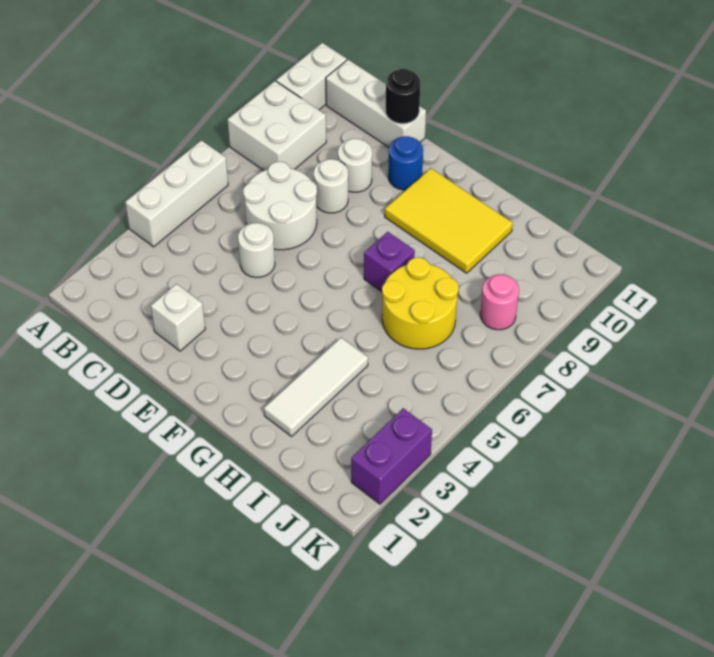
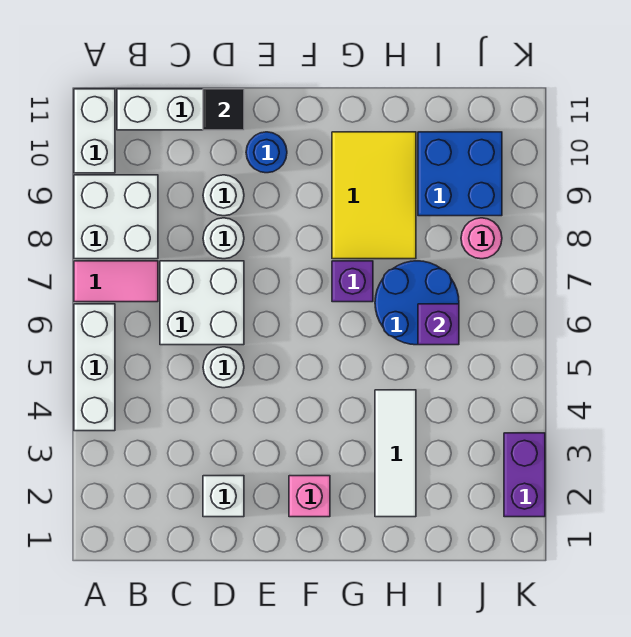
none -> pink 1x2 tile [74,261,158,302]
white 2x2 round brick [243,161,317,250] -> white 2x2 brick [160,261,244,345]
black 1x1 round brick [385,69,420,124] -> black 1x1 tile [203,89,244,130]
none -> pink 1x1 brick [289,476,330,517]
yellow 2x3 tile [385,168,513,273] -> yellow 2x3 tile turned to [332,132,416,259]
yellow 2x2 round brick [382,257,459,349] -> blue 2x2 round brick [375,261,459,345]
none -> purple 1x1 brick [418,304,459,345]
none -> blue 2x2 brick [418,132,502,216]

